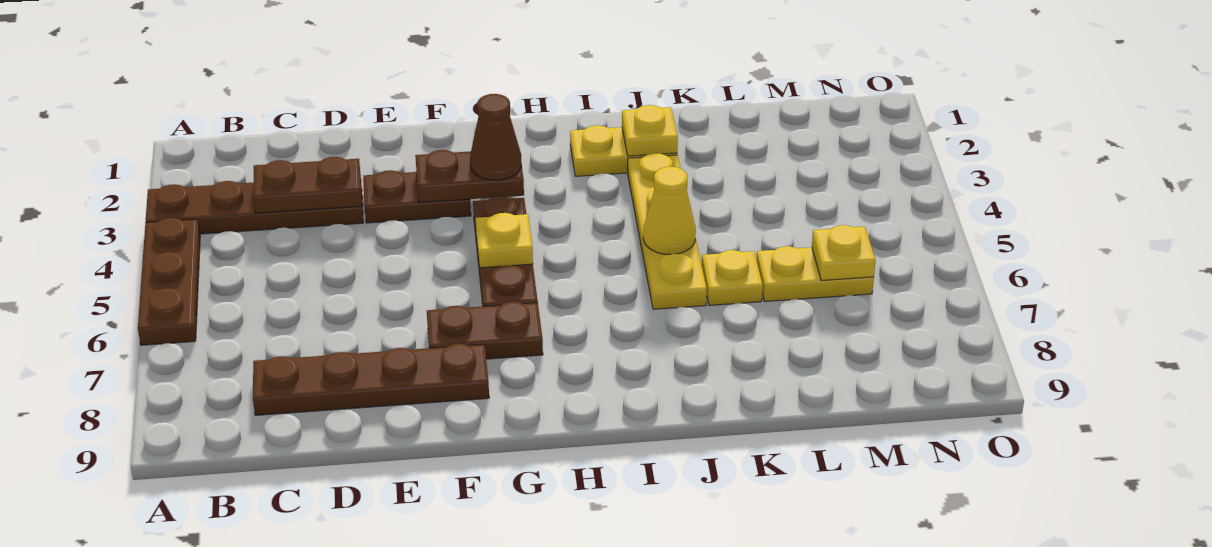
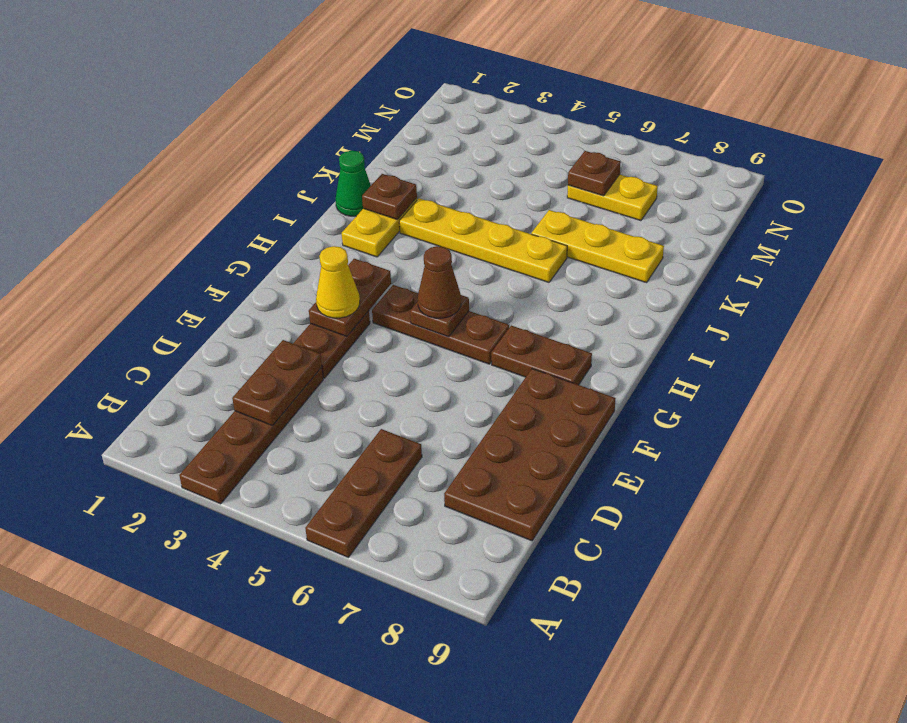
brown 1x3 plate [138,218,200,345] -> brown 1x3 plate turned to [305,429,422,557]
brown 1x4 plate [253,344,489,415] -> brown 2x4 plate [444,369,615,541]
brown 1x2 plate [427,302,543,359] -> brown 1x2 plate turned to [491,326,592,385]
brown 1x1 cone [470,94,521,180] -> brown 1x1 cone moved to [418,246,461,318]
yellow 1x1 plate [476,213,533,268] -> brown 1x1 plate [410,295,469,337]
none -> green 1x1 cone [336,151,371,216]
yellow 1x1 plate [622,105,678,156] -> brown 1x1 plate [362,174,417,220]
yellow 1x1 cone [643,167,696,255] -> yellow 1x1 cone moved to [316,246,360,318]
yellow 1x1 plate [702,250,763,305] -> yellow 1x3 plate [531,210,664,283]
yellow 1x2 plate [756,246,874,302] -> yellow 1x2 plate turned to [567,175,658,221]
yellow 1x1 plate [812,225,876,281] -> brown 1x1 plate [568,151,621,196]

